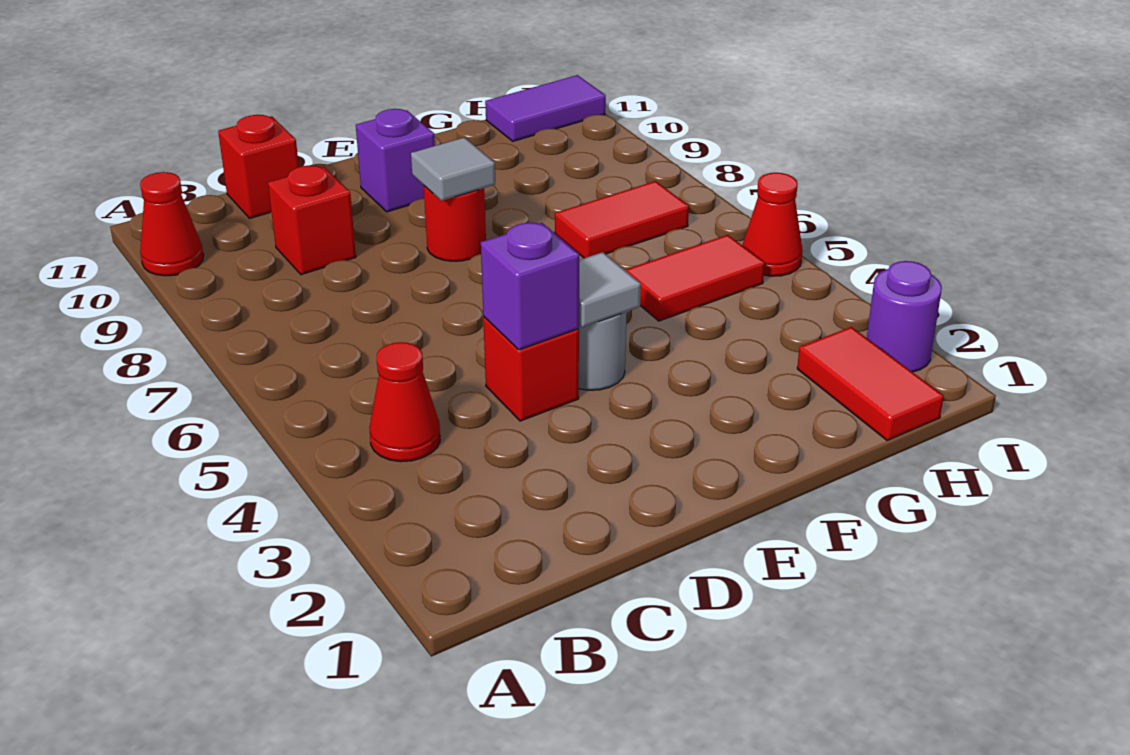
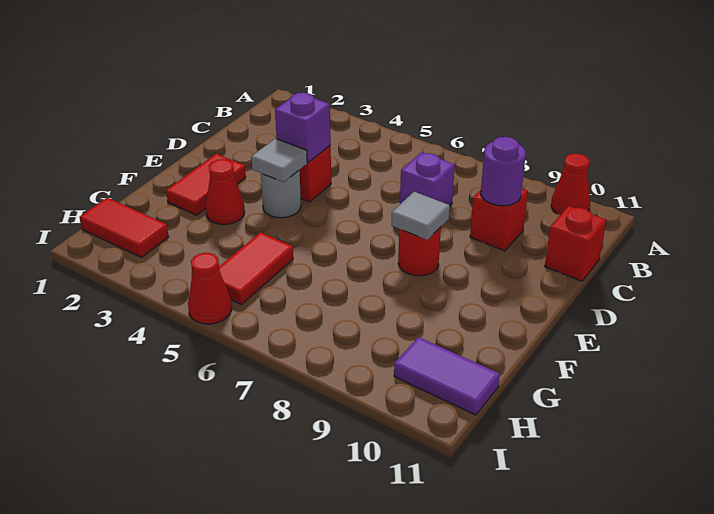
red 1x1 cone [370,342,440,462] -> red 1x1 cone moved to [206,159,245,224]
purple 1x1 brick [356,109,435,212] -> purple 1x1 brick moved to [400,152,455,205]
red 1x2 tile [555,181,689,258] -> red 1x2 tile moved to [166,154,246,215]
purple 1x2 tile [485,75,606,141] -> purple 1x2 tile turned to [394,337,500,415]
purple 1x1 round brick [867,261,942,372] -> purple 1x1 round brick moved to [481,137,526,206]

